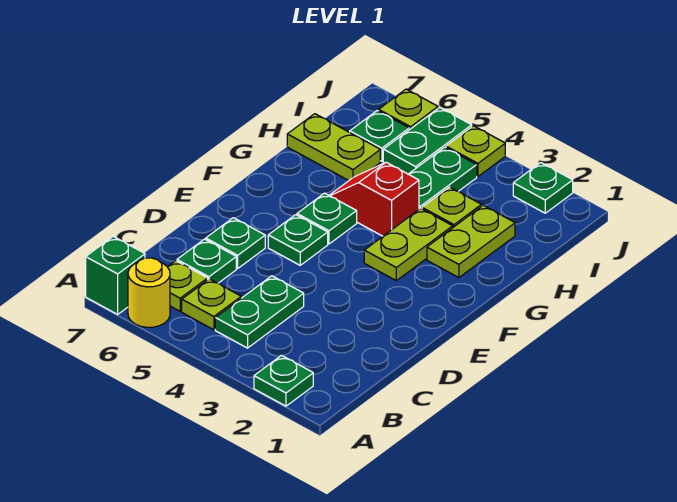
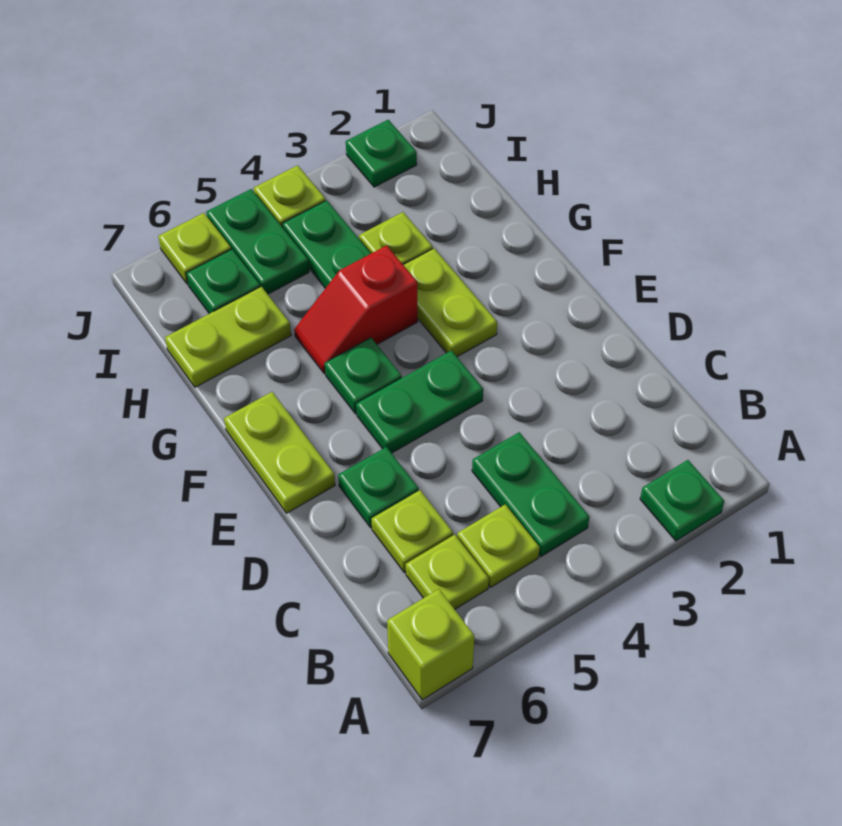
yellow 1x1 round brick [128,258,170,327] -> none
green 1x1 brick [86,236,145,314] -> lime 1x1 brick [387,589,474,700]
green 1x1 plate [177,239,236,283] -> lime 1x1 plate [372,490,453,572]
green 1x1 plate [268,215,328,265] -> green 1x2 plate [356,351,483,453]
lime 1x2 plate [427,205,515,278] -> lime 1x2 plate moved to [224,392,335,513]

